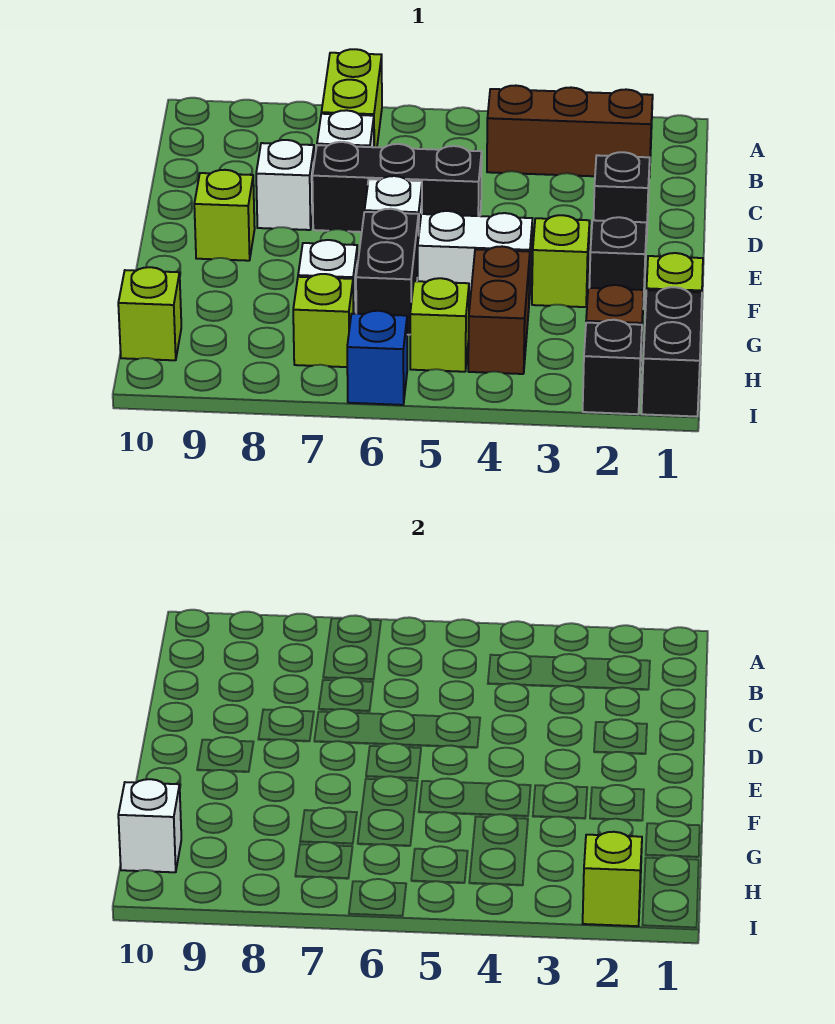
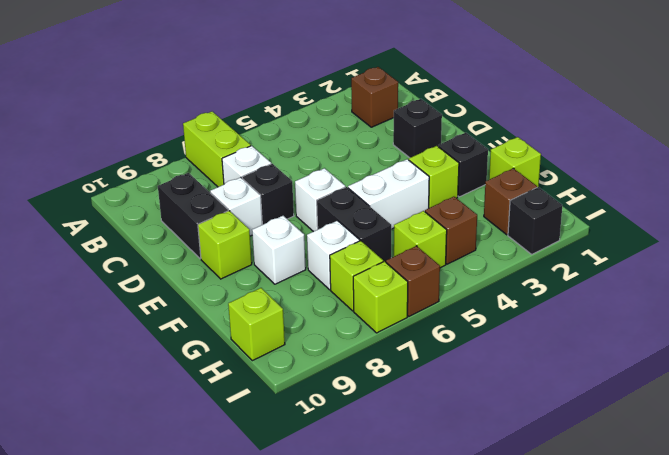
brown 1x3 brick [487,86,653,177] -> brown 1x1 brick [351,67,398,127]
black 1x3 brick [312,142,482,232] -> black 1x1 brick [242,164,294,225]
brown 1x2 brick [468,247,530,374] -> brown 1x1 brick [425,197,477,264]
black 1x2 brick [641,287,702,417] -> black 1x2 brick moved to [158,173,228,259]
white 1x1 brick [118,779,181,872] -> white 1x1 brick moved to [252,216,306,284]
lime 1x1 brick [583,832,642,926] -> lime 1x1 brick moved to [353,261,408,333]
blue 1x1 brick [347,311,407,405] -> brown 1x1 brick [386,246,440,316]

